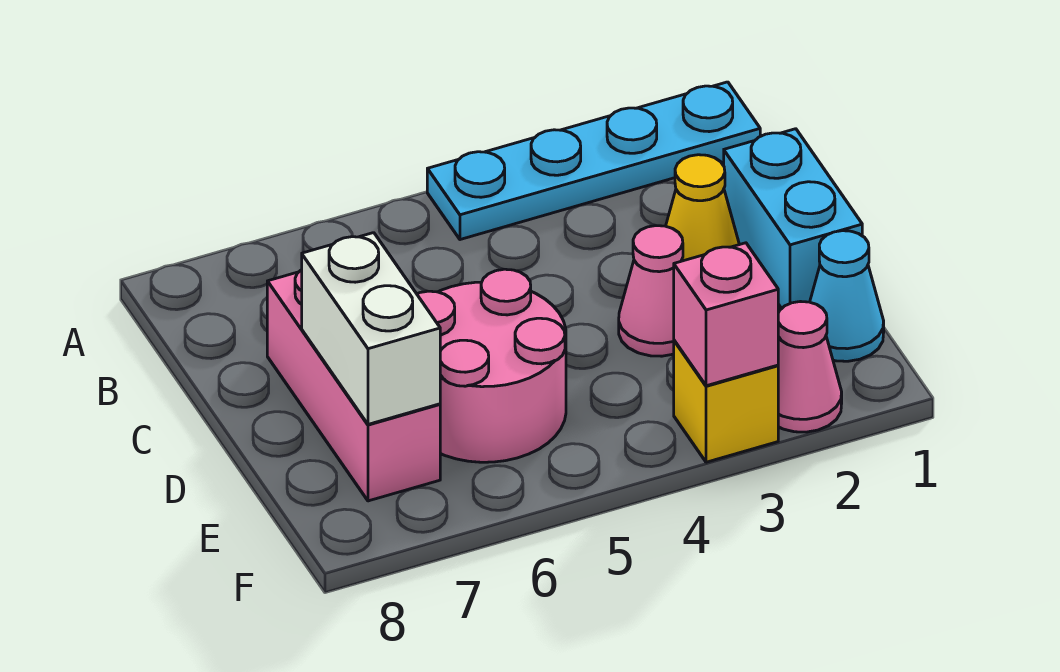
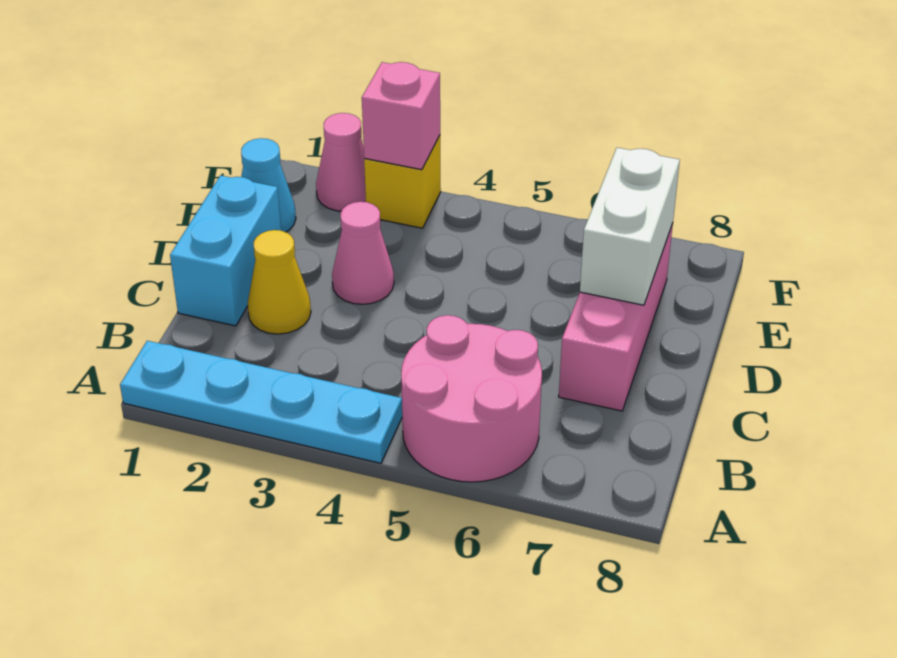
pink 2x2 round brick [417,269,566,462] -> pink 2x2 round brick moved to [401,315,542,482]

